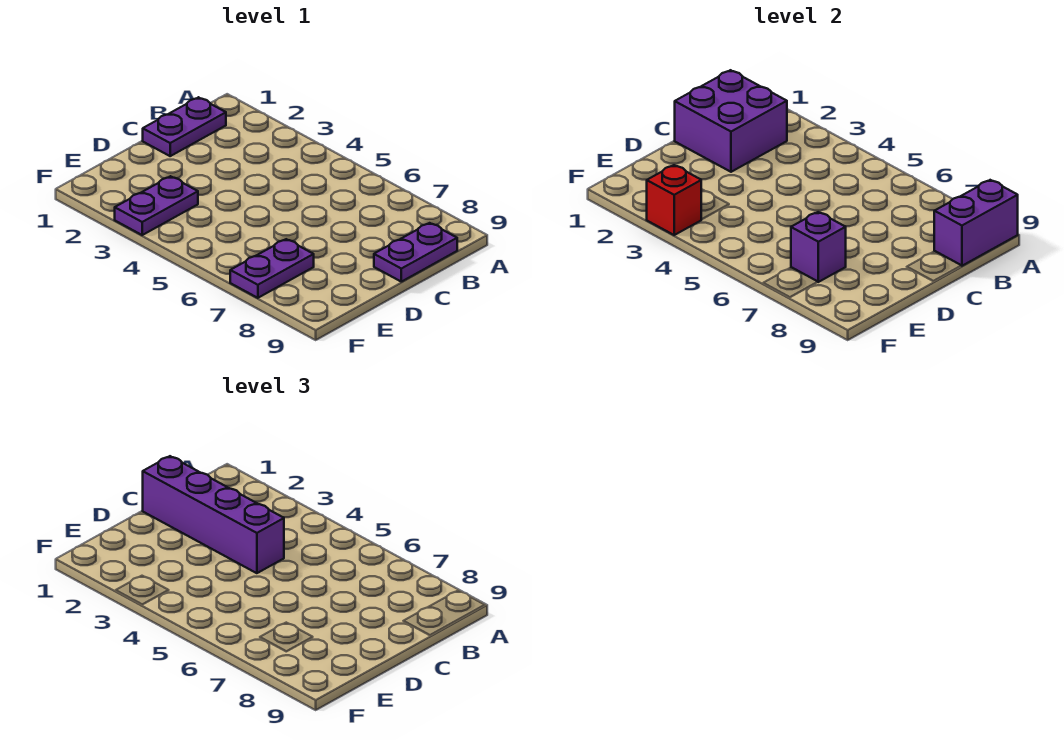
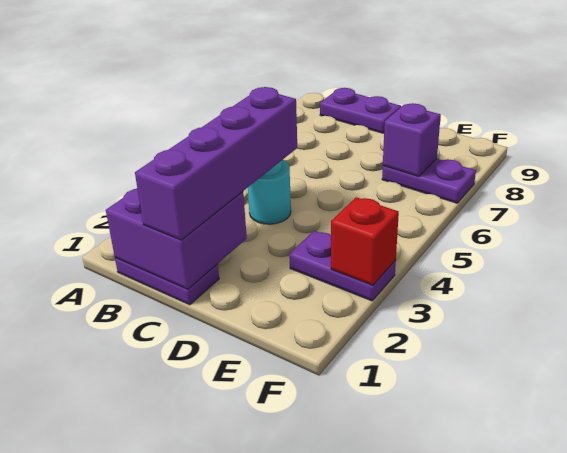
purple 1x2 brick [934,180,1018,266] -> none
none -> cyan 1x1 round brick [248,160,291,224]

